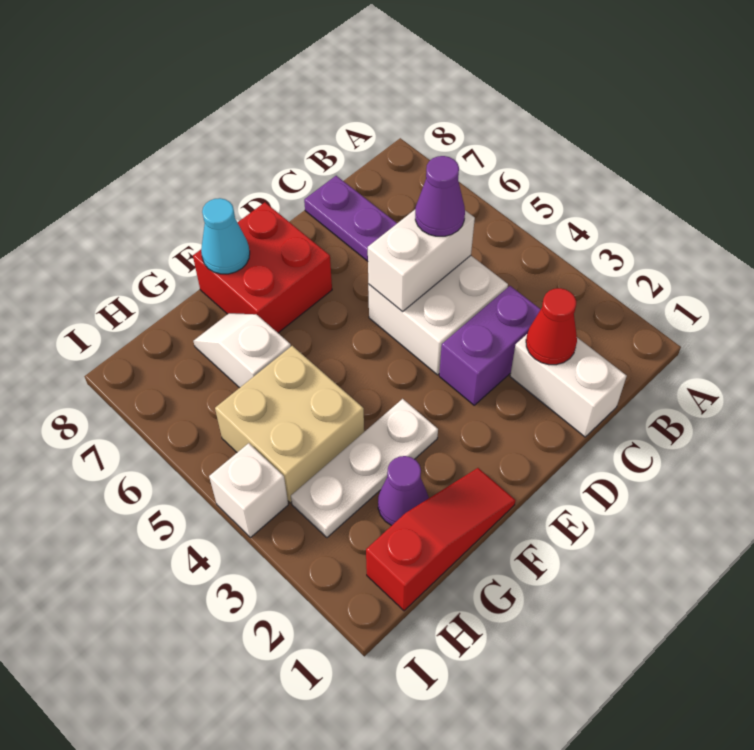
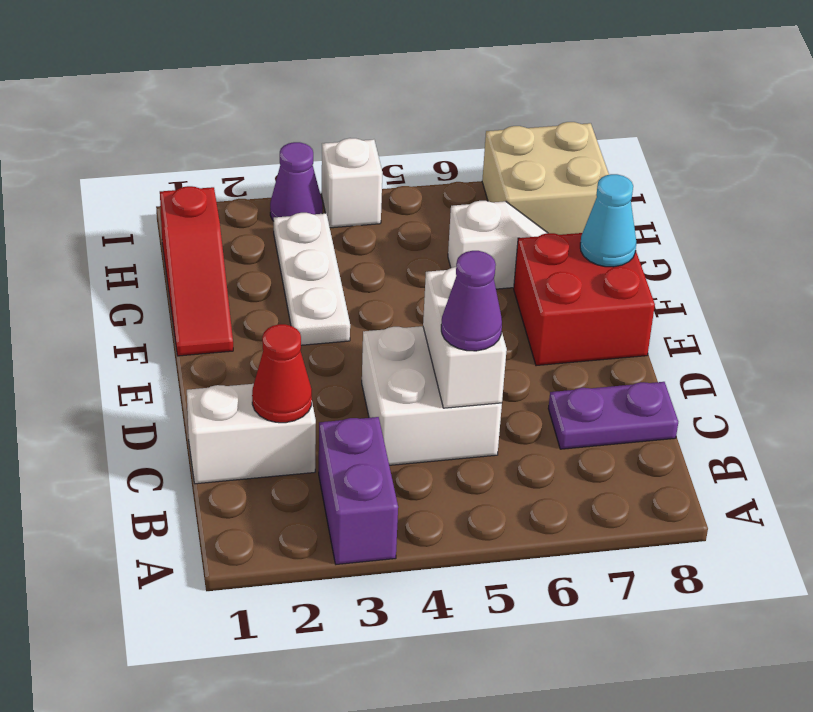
purple 1x2 brick [439,286,541,405] -> purple 1x2 brick moved to [319,417,398,564]
purple 1x1 cone [378,456,429,526] -> purple 1x1 cone moved to [270,142,323,221]
tan 2x2 brick [215,346,364,503] -> tan 2x2 brick moved to [482,122,609,235]

